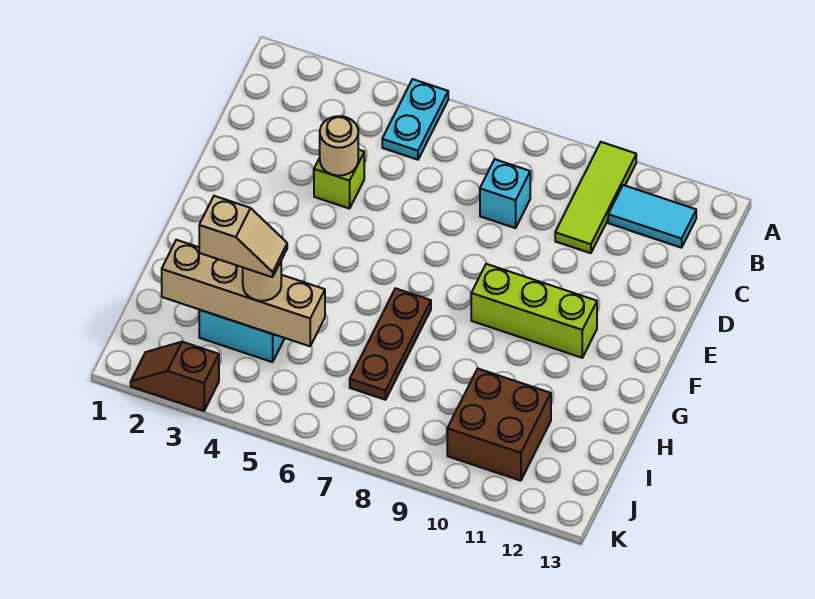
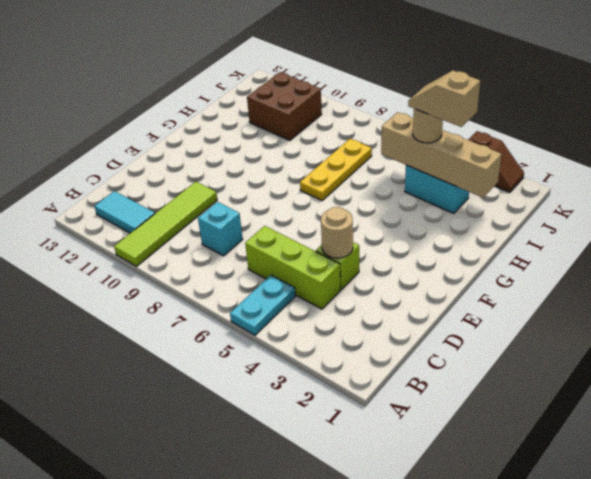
lime 1x3 tile [555,142,636,253] -> lime 1x4 tile [114,182,217,266]
lime 1x3 brick [471,264,597,358] -> lime 1x3 brick moved to [245,226,341,309]
brown 1x3 plate [350,288,431,400] -> yellow 1x3 plate [300,139,372,200]

